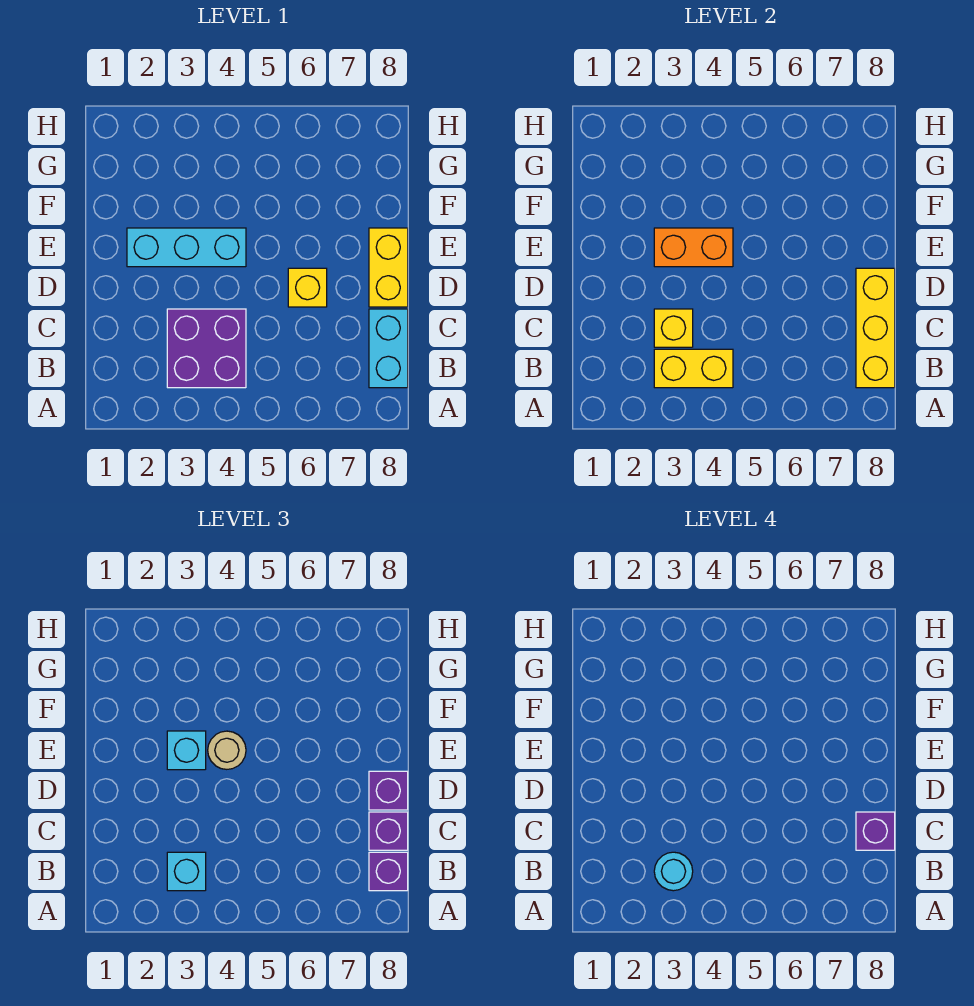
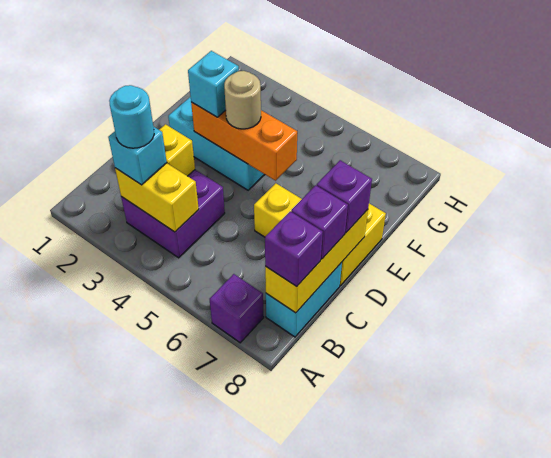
purple 1x1 brick [856,812,895,850] -> purple 1x1 brick moved to [210,274,264,343]
orange 1x2 brick [654,228,733,267] -> orange 1x3 brick [191,102,297,181]

